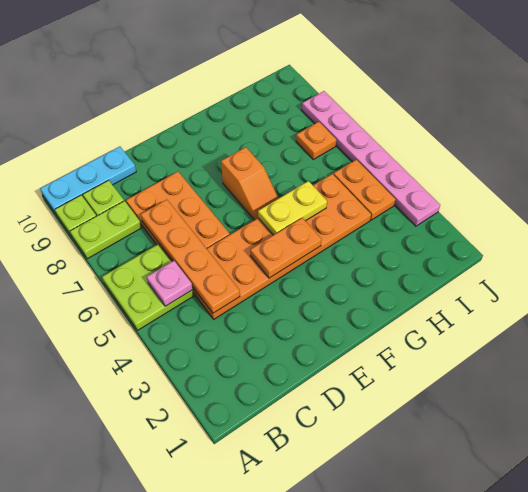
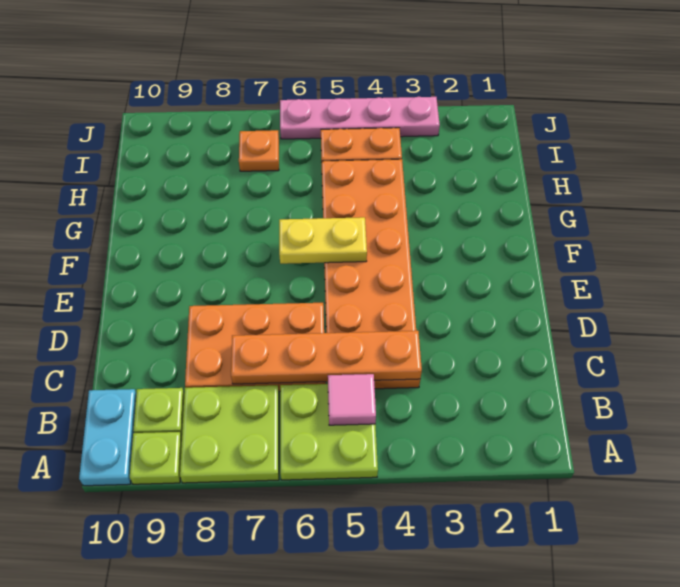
lime 1x2 plate [70,201,142,259] -> lime 2x2 plate [180,385,279,483]
cyan 1x3 plate [40,147,136,214] -> cyan 1x2 plate [79,389,136,486]
pink 1x1 plate [147,261,193,306] -> pink 1x1 tile [328,374,376,425]
orange 1x2 plate [250,218,322,278] -> none
yellow 1x2 plate [258,181,327,235] -> yellow 1x2 plate turned to [279,217,367,264]
orange 1x2 slope [221,147,279,220] -> none
pink 1x6 plate [302,91,440,226] -> pink 1x4 plate [280,97,440,139]

